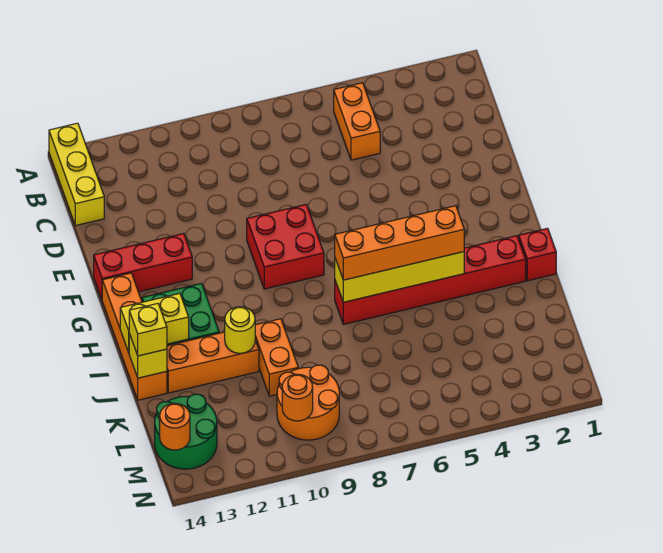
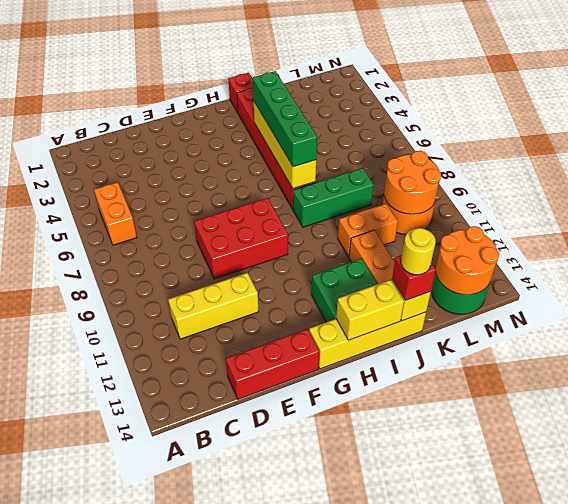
yellow 1x3 brick [49,123,104,226] -> yellow 1x3 brick moved to [168,273,258,339]
orange 1x2 brick [334,83,380,160] -> orange 1x2 brick turned to [94,182,137,245]
red 2x2 brick [247,205,324,289] -> red 2x3 brick [194,198,288,279]
red 1x3 brick [94,233,192,299] -> red 1x3 brick turned to [226,329,320,399]
orange 1x4 brick [102,273,167,400] -> yellow 1x4 brick [309,312,426,369]
orange 1x4 brick [335,206,464,280] -> green 1x4 brick [253,71,317,167]
none -> green 1x3 brick [293,168,374,227]
yellow 1x2 brick [120,293,189,352] -> yellow 1x2 brick turned to [336,280,404,340]
yellow 1x1 round brick [225,307,255,353] -> yellow 1x1 round brick moved to [401,228,436,275]
yellow 1x1 brick [129,304,167,356] -> red 1x1 brick [392,255,436,300]
orange 1x1 round brick [282,374,313,421] -> orange 2x2 round brick [384,151,441,214]
orange 1x1 round brick [160,403,190,450] -> orange 2x2 round brick [436,226,499,295]

